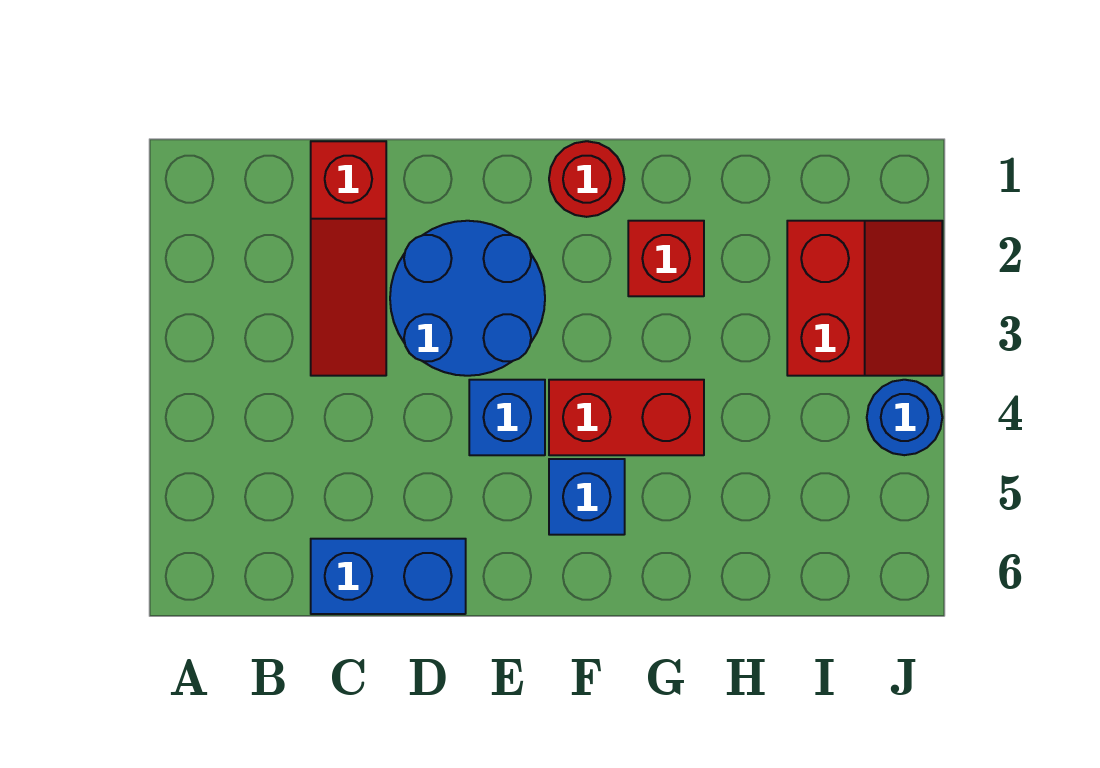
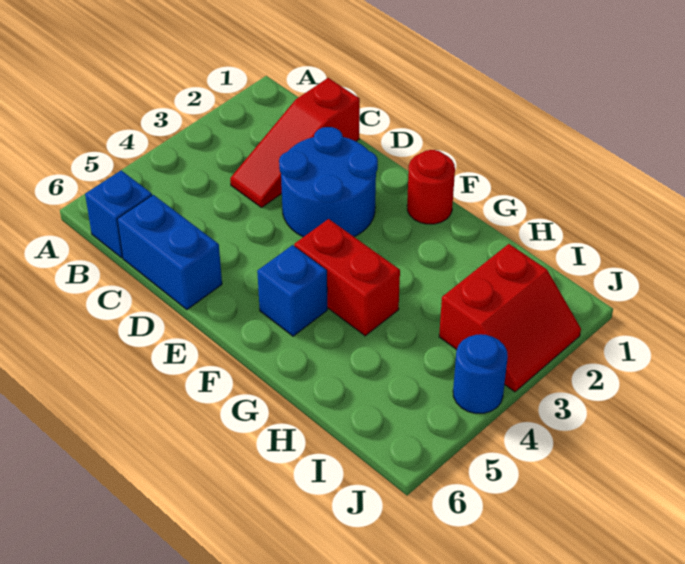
blue 1x1 brick [469,380,545,455] -> blue 1x1 brick moved to [85,171,152,258]
red 1x1 brick [628,221,704,296] -> none

